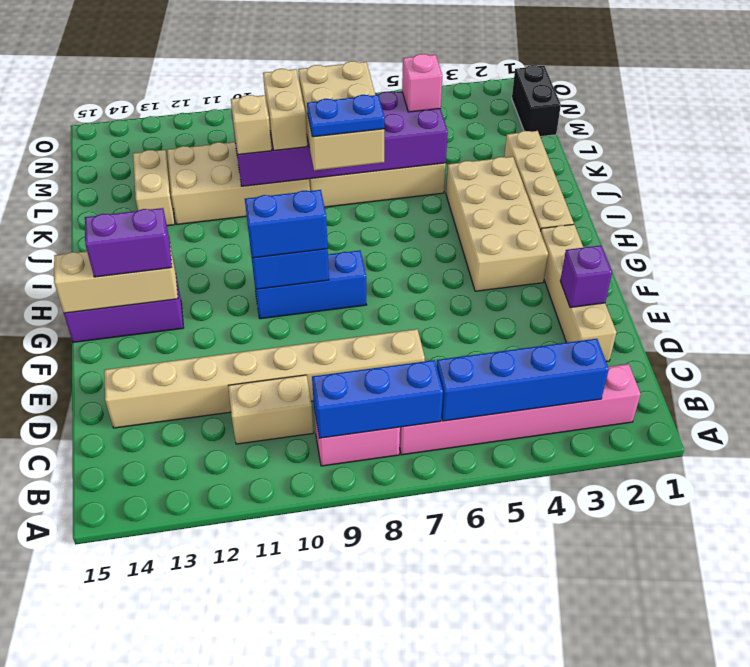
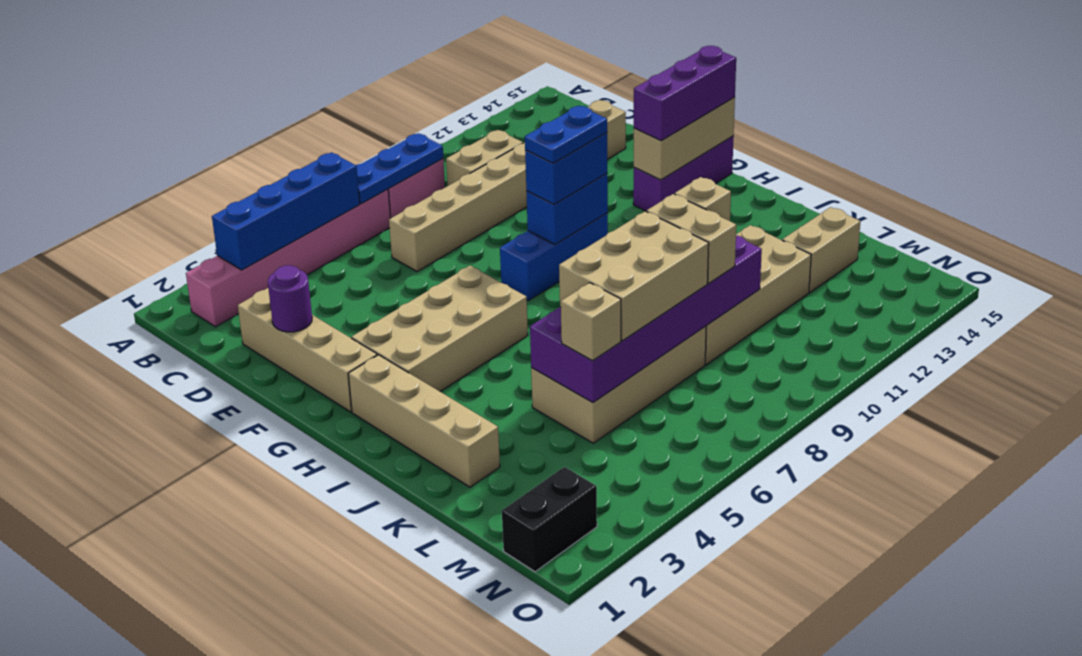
blue 1x3 brick [312,360,443,438] -> blue 1x3 plate [356,133,443,204]
purple 1x1 brick [560,245,612,307] -> purple 1x1 round brick [268,265,312,332]
tan 2x4 brick [446,157,548,291] -> tan 2x4 brick turned to [351,266,528,391]
purple 1x2 brick [85,208,172,277] -> purple 1x3 brick [634,46,736,140]
tan 2x3 brick [298,61,384,170] -> tan 2x3 brick turned to [559,211,709,341]
blue 1x2 plate [307,95,385,137] -> blue 1x2 plate moved to [525,106,607,163]
tan 1x2 brick [133,150,175,226] -> tan 1x2 brick turned to [782,207,860,292]
pink 1x1 brick [402,54,442,112] -> tan 1x1 brick [561,283,621,361]
black 1x2 brick [512,65,561,137] -> black 1x2 brick turned to [502,467,597,572]

